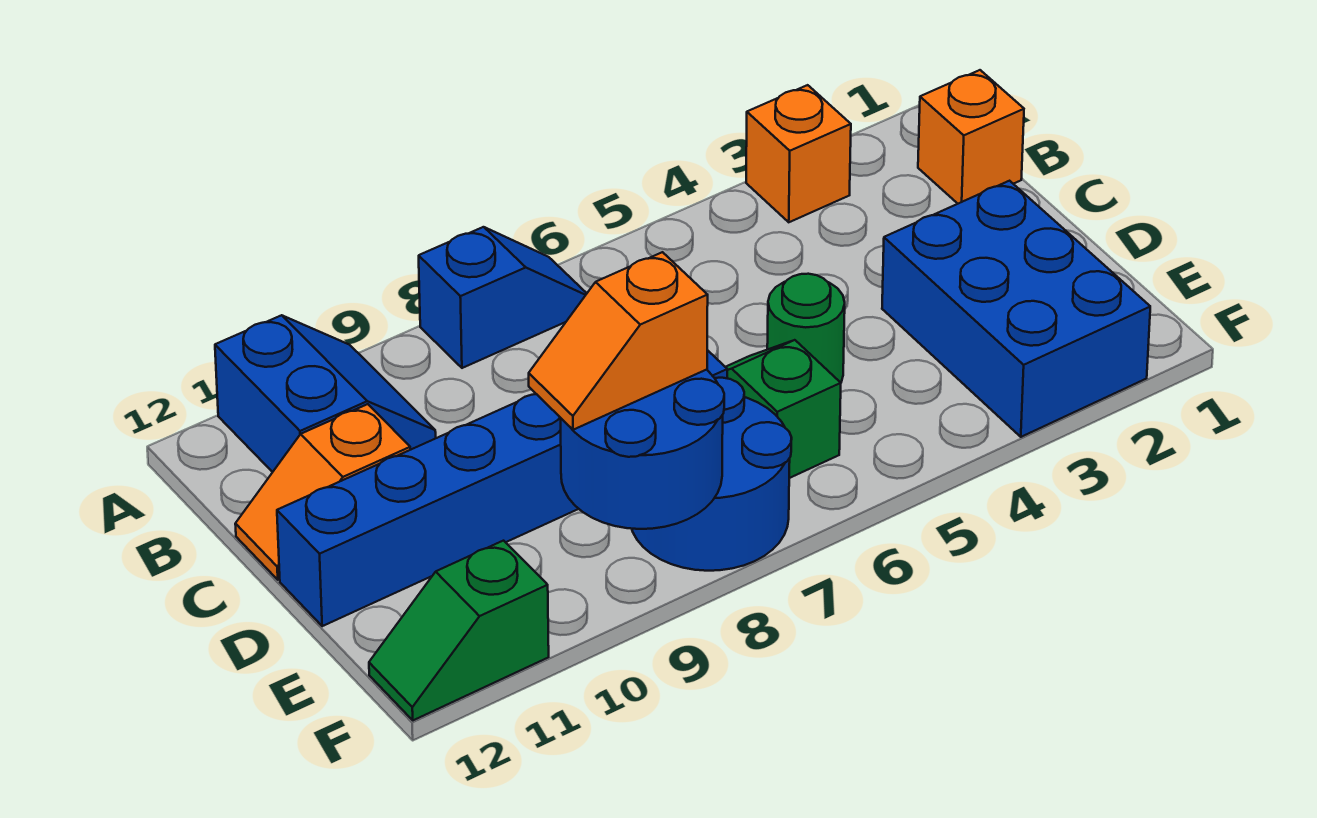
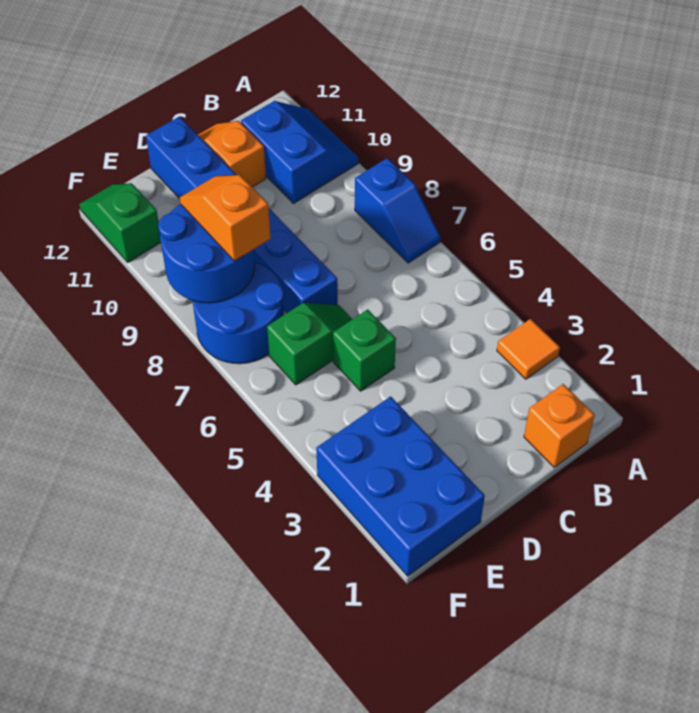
orange 1x1 brick [746,85,851,222] -> orange 1x1 tile [497,319,560,379]
blue 2x2 slope [215,315,436,472] -> blue 2x2 slope turned to [241,101,359,204]
blue 2x3 brick [882,181,1150,437] -> blue 2x3 brick turned to [316,396,485,576]
green 1x1 round brick [767,274,845,383] -> green 1x1 brick [333,309,396,391]

